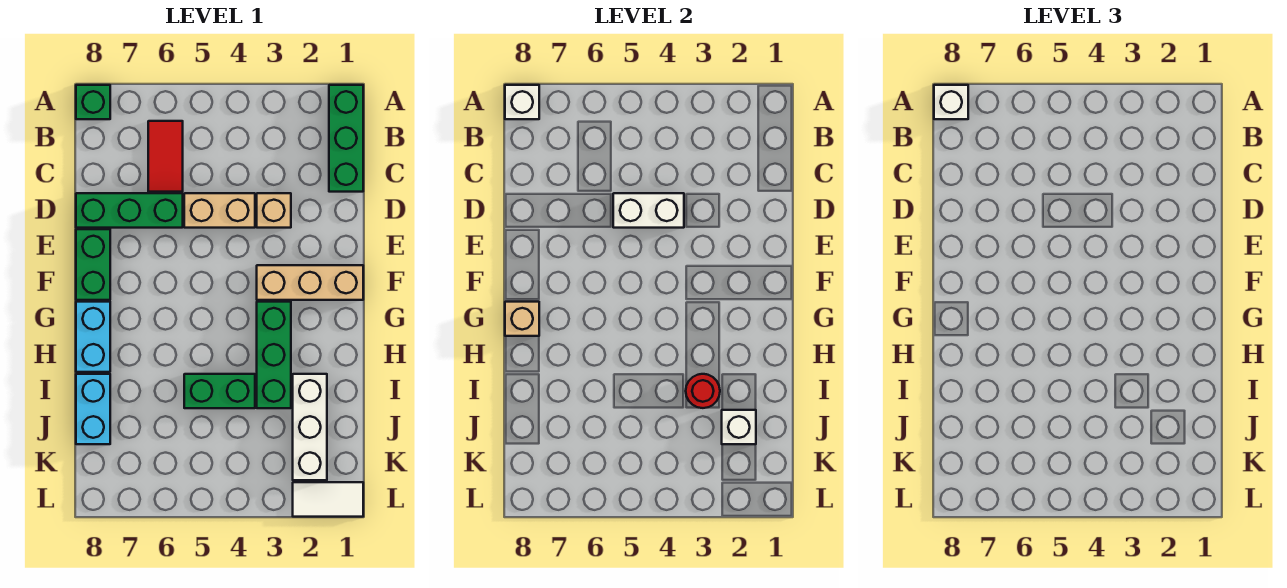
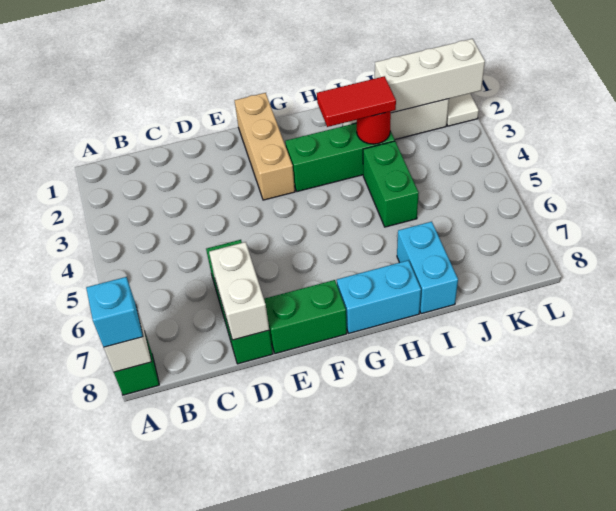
green 1x3 brick [329,85,363,192] -> none
white 1x1 brick [934,85,968,119] -> cyan 1x1 brick [86,277,143,347]
red 1x2 tile [148,121,183,192] -> red 1x2 tile moved to [317,76,396,127]
tan 1x1 brick [257,193,291,228] -> none
tan 1x2 brick [184,193,255,228] -> none
white 1x2 brick [613,193,684,228] -> white 1x2 brick moved to [209,242,269,340]
tan 1x1 brick [505,302,539,336] -> none
cyan 1x2 brick [76,374,110,444] -> cyan 1x2 brick turned to [397,222,458,314]
white 1x1 brick [722,410,756,444] -> white 1x3 brick [375,39,485,113]

